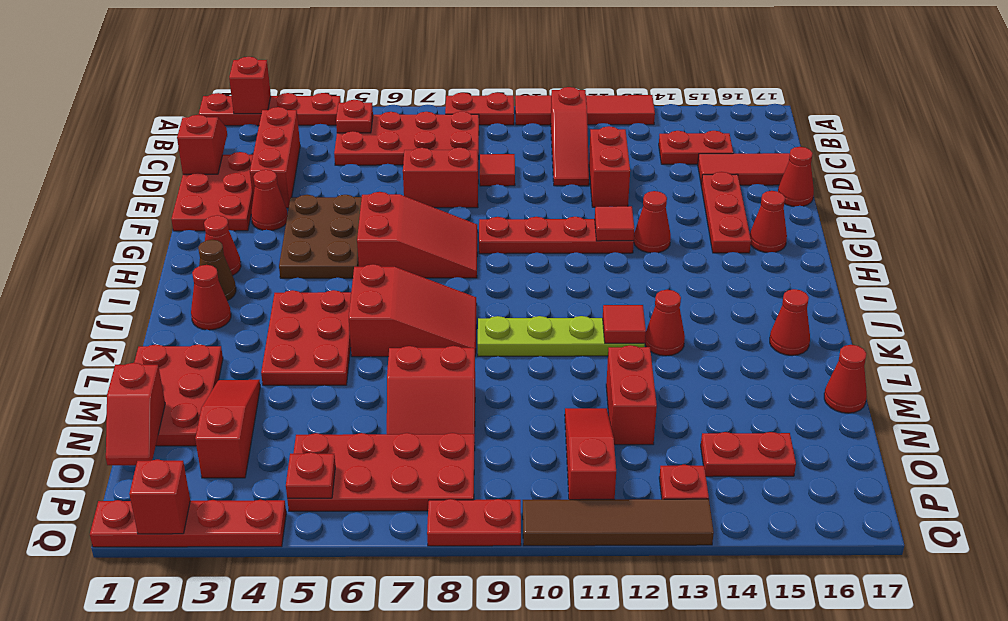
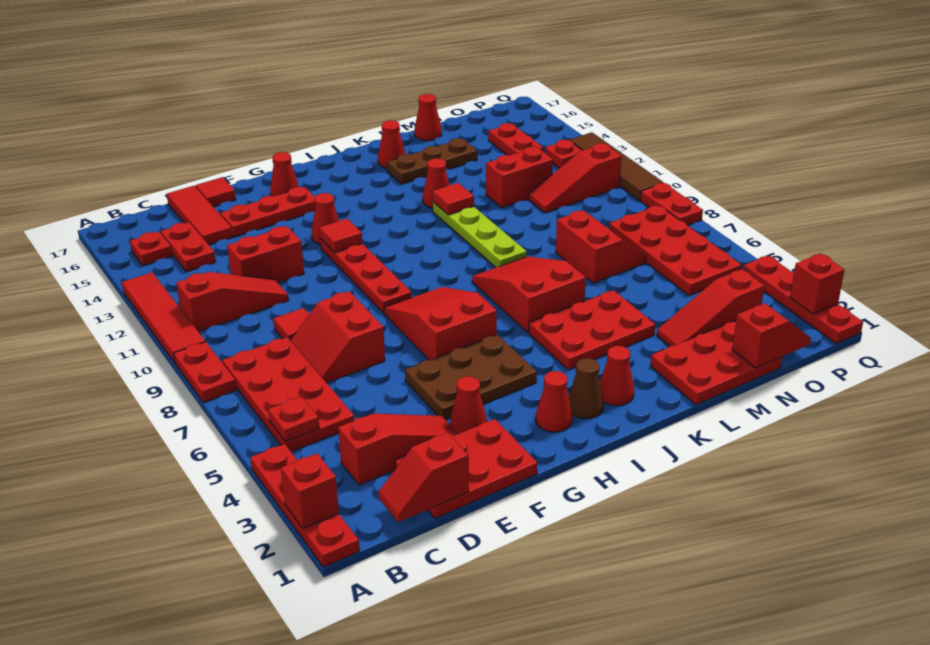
red 1x3 brick [250,107,300,208] -> red 1x3 slope [338,414,458,485]
red 1x1 cone [778,147,814,207] -> red 1x1 tile [196,177,236,207]
none -> brown 1x3 plate [387,138,477,184]
red 1x1 plate [286,452,335,498] -> red 1x1 plate moved to [130,232,172,266]

